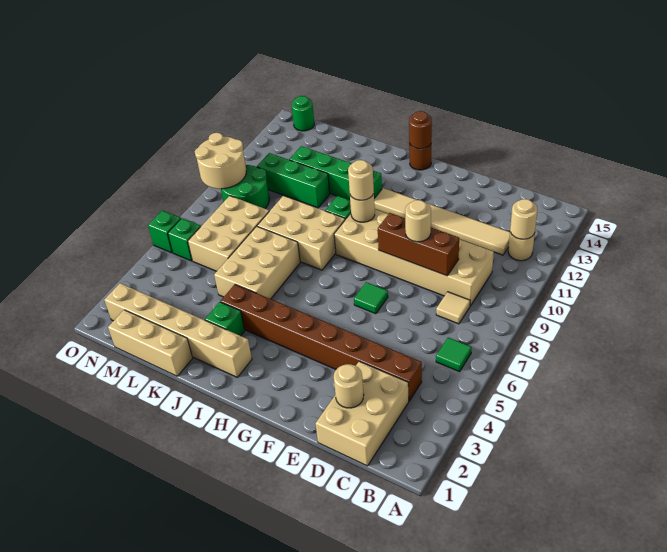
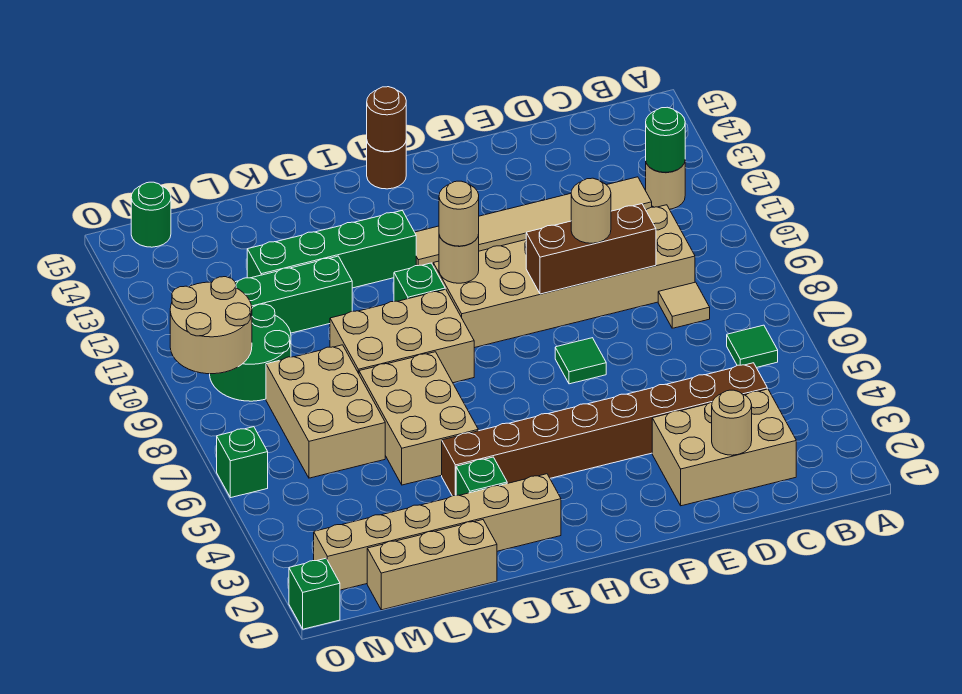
tan 1x1 round brick [510,199,537,239] -> green 1x1 round brick [646,107,685,172]
tan 2x3 brick [316,361,409,466] -> tan 2x3 brick turned to [652,389,796,506]
green 1x1 brick [168,218,201,261] -> green 1x1 brick moved to [289,558,340,629]

